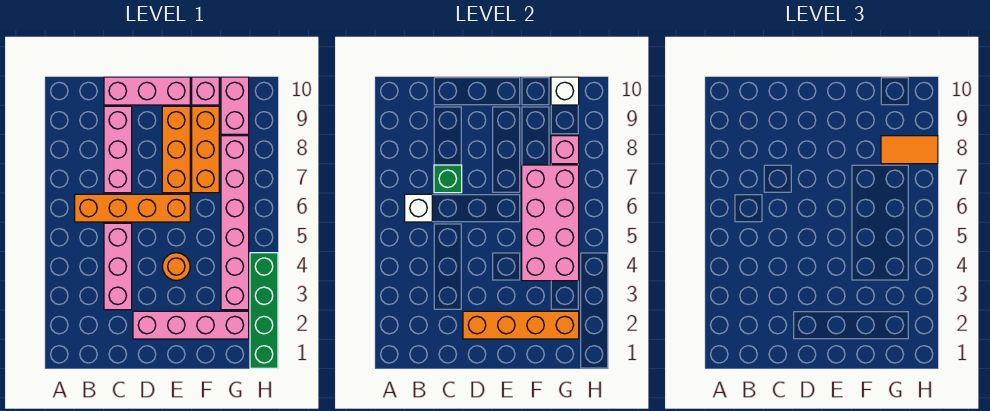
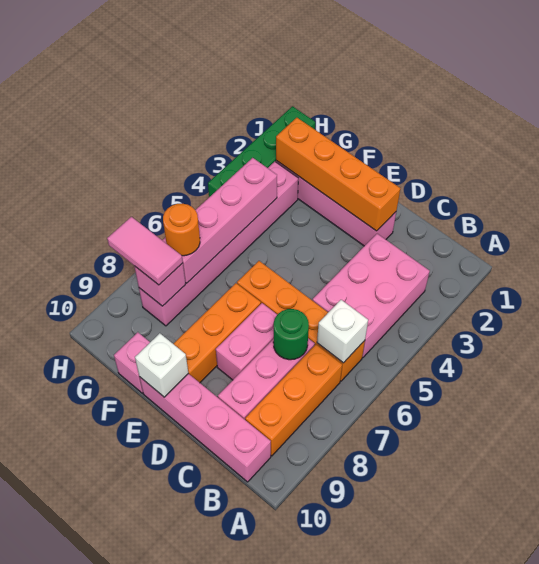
pink 1x3 brick [104,223,132,310] -> pink 2x3 brick [313,234,430,358]
green 1x1 brick [434,165,462,193] -> green 1x1 round brick [273,309,309,360]
pink 1x3 brick [104,77,190,105] -> pink 1x4 brick [140,374,271,482]
orange 1x1 round brick [162,253,190,281] -> orange 1x1 round brick moved to [163,204,200,256]
pink 2x4 brick [522,165,579,281] -> pink 1x4 brick [162,158,277,283]
orange 1x3 brick [192,106,219,193] -> orange 1x3 brick moved to [245,345,342,456]
orange 1x2 tile [881,136,938,164] -> pink 1x2 tile [107,217,183,285]
pink 1x2 brick [221,77,249,134] -> pink 1x2 brick moved to [216,303,277,380]
white 1x1 brick [551,77,579,105] -> white 1x1 brick moved to [135,333,188,397]

